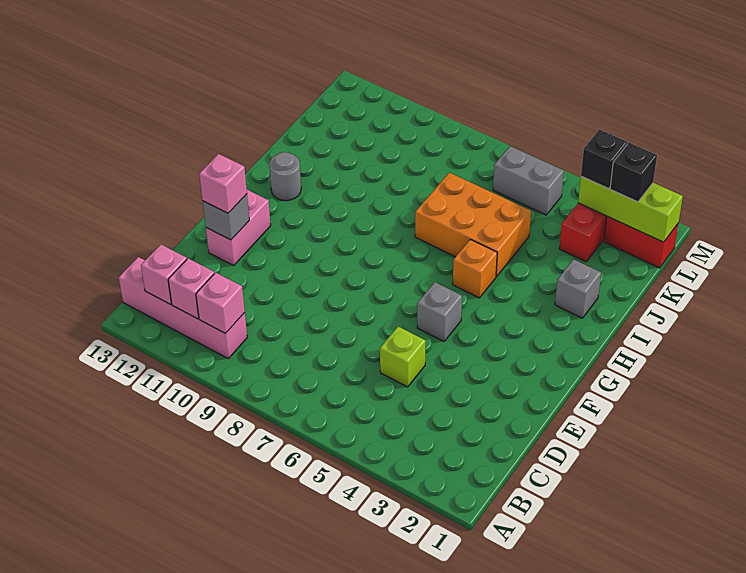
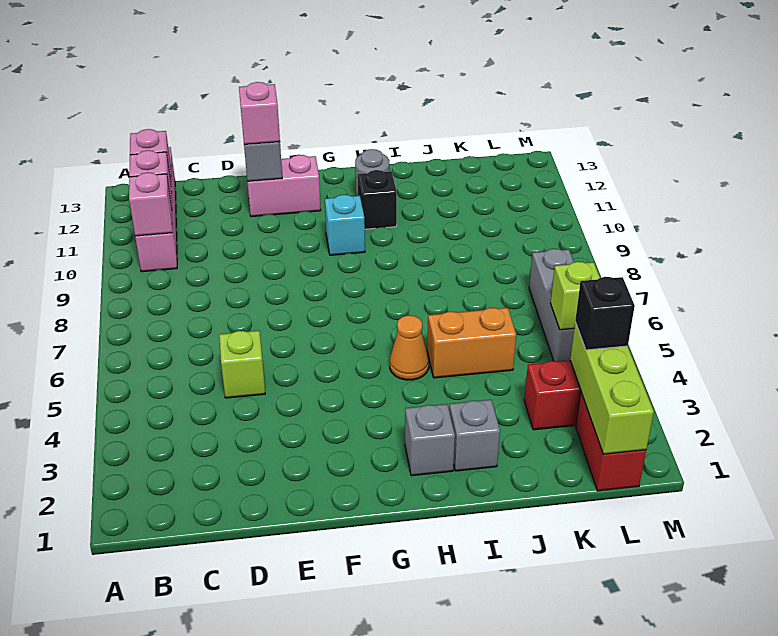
grey 1x1 brick [417,282,462,341] -> grey 1x1 brick moved to [405,404,455,476]
none -> cyan 1x1 brick [325,195,365,255]
orange 1x1 brick [453,239,497,298] -> orange 1x1 cone [390,315,429,380]
orange 2x3 brick [415,173,531,277] -> orange 1x2 brick [427,308,516,378]
black 1x1 brick [610,143,657,202] -> black 1x1 brick moved to [357,170,397,229]
grey 1x2 brick [493,146,564,215] -> grey 1x3 brick [529,249,574,362]
none -> lime 1x1 brick [550,262,600,330]

